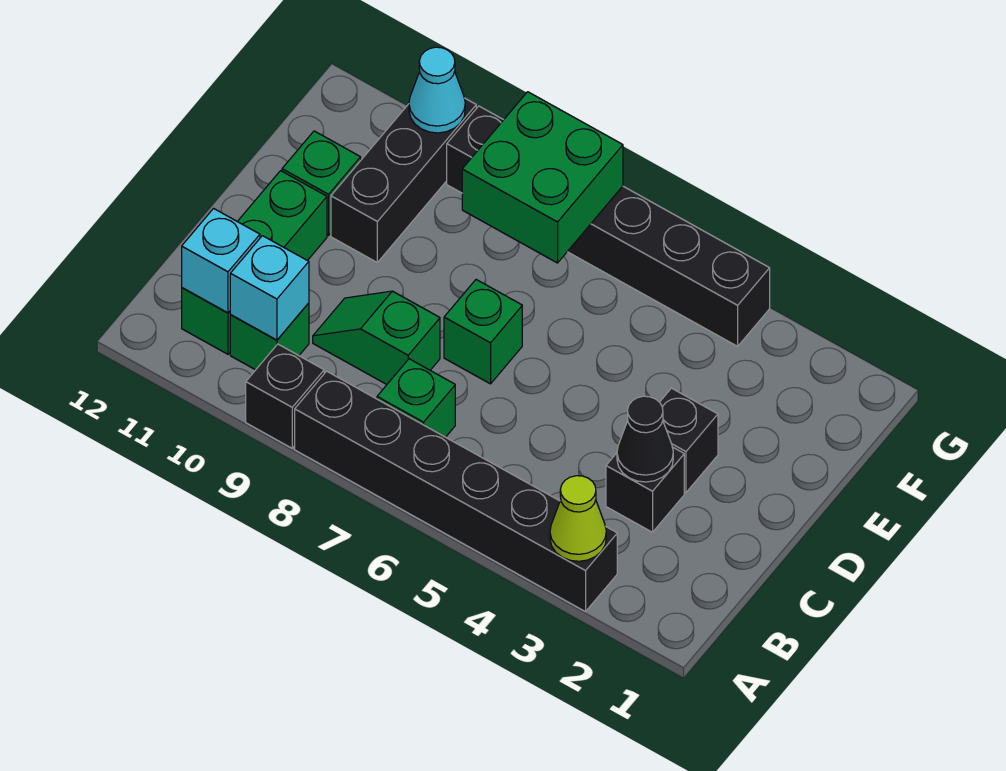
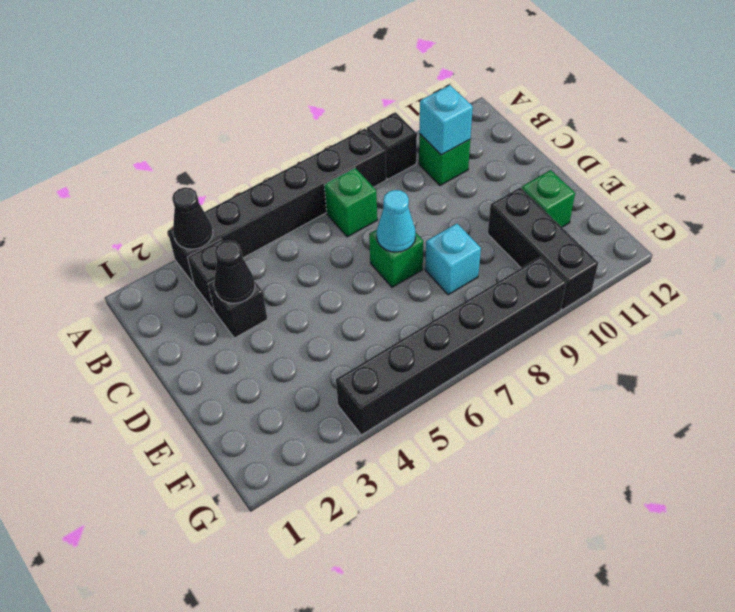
lime 1x1 cone [550,476,606,561] -> black 1x1 cone [172,187,213,249]
green 1x3 brick [182,171,327,354] -> none
cyan 1x1 brick [182,209,260,313] -> cyan 1x1 brick moved to [425,224,481,295]
green 1x2 slope [313,291,440,384] -> none
black 1x1 brick [660,388,718,493] -> black 1x1 brick moved to [188,239,223,311]
green 2x2 brick [462,92,623,263] -> none
cyan 1x1 cone [409,47,465,133] -> cyan 1x1 cone moved to [377,190,416,252]

